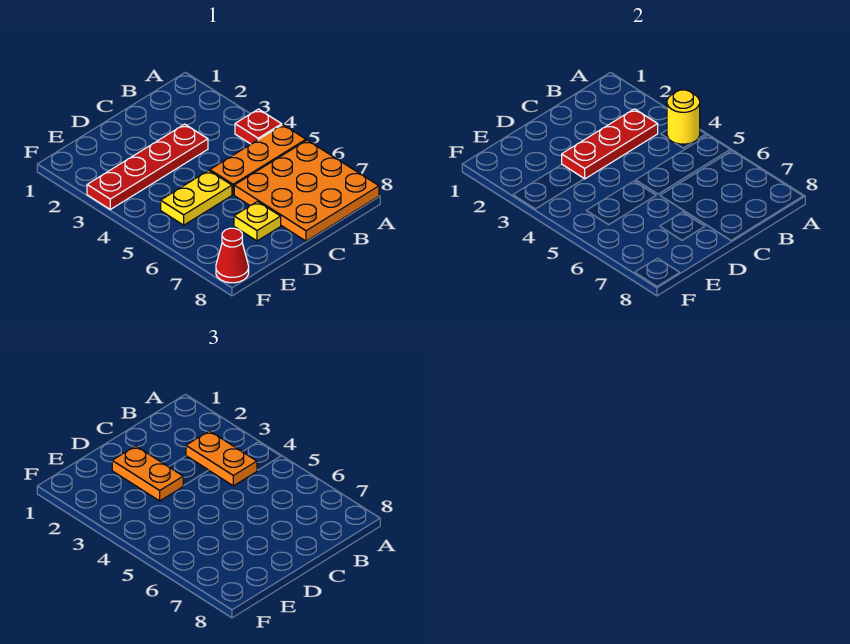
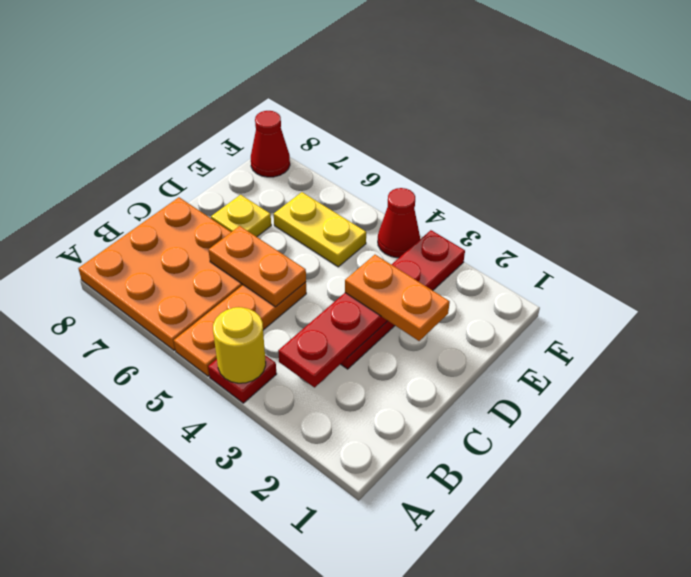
orange 1x2 plate [186,431,257,486] -> orange 1x2 plate moved to [209,226,306,307]
yellow 1x2 plate [161,171,232,225] -> yellow 1x2 plate turned to [274,192,366,267]
none -> red 1x1 cone [378,188,420,258]

